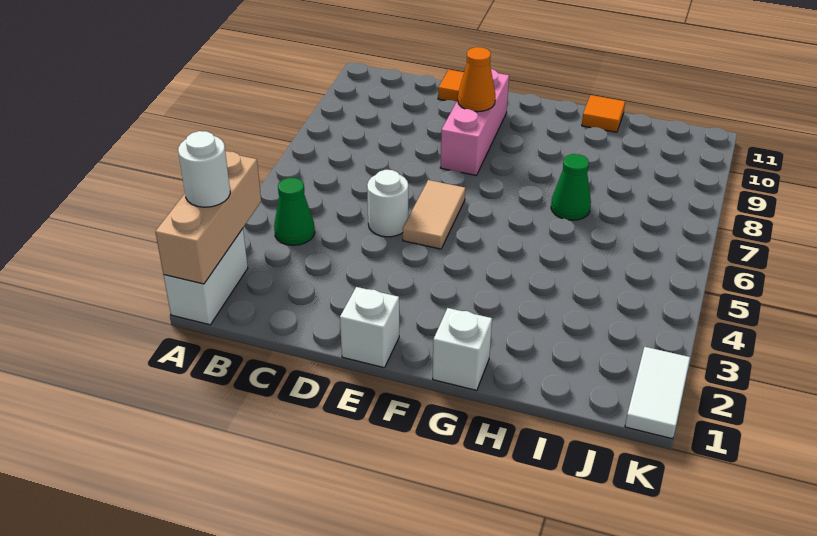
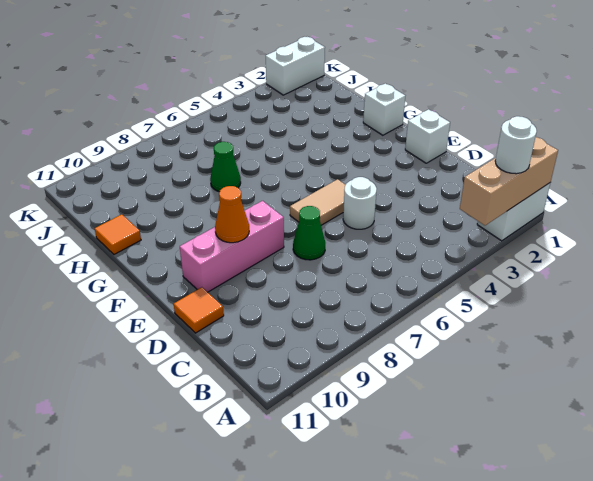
green 1x1 cone [274,178,315,245] -> green 1x1 cone moved to [293,206,325,260]
white 1x2 tile [625,347,690,439] -> white 1x2 brick [266,37,325,95]

